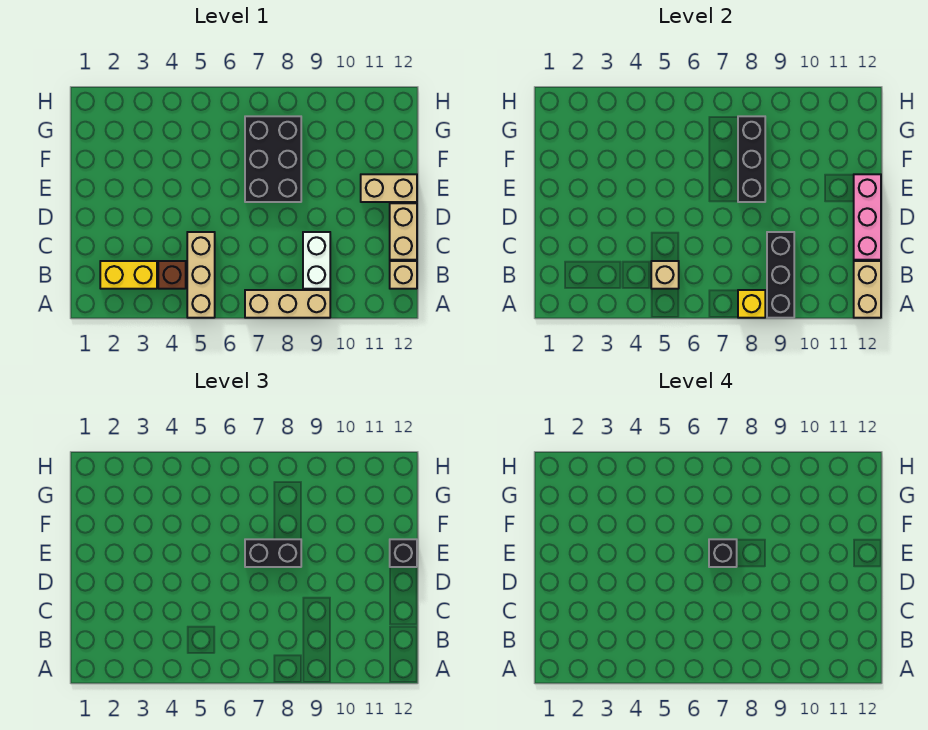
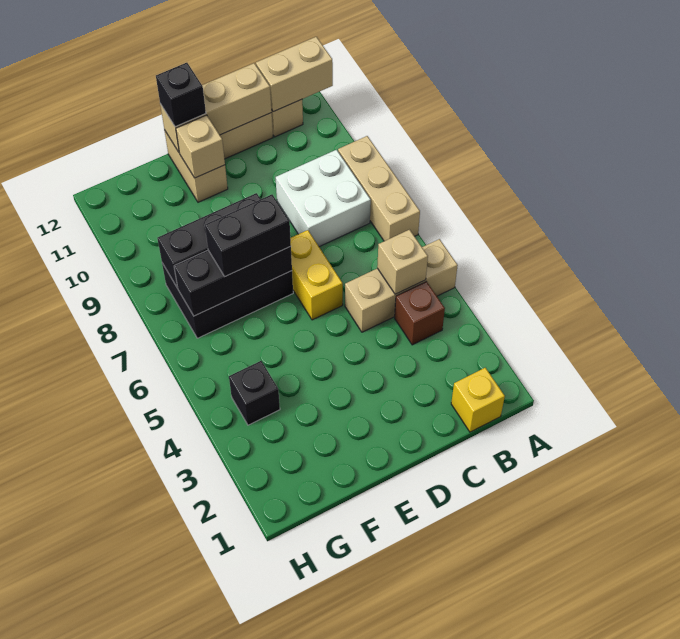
yellow 1x1 brick [738,290,765,318] -> yellow 1x1 brick moved to [451,368,505,432]
black 1x3 brick [767,232,794,318] -> black 1x3 brick moved to [174,246,292,316]
yellow 1x2 brick [100,261,157,289] -> yellow 1x2 brick moved to [290,230,343,320]
white 1x2 brick [303,232,330,289] -> white 2x2 brick [276,150,371,247]
pink 1x3 brick [854,174,881,260] -> tan 1x3 brick [160,63,272,152]
black 1x2 brick [245,539,301,567] -> black 1x2 brick turned to [205,195,291,277]
black 1x1 brick [709,539,737,567] -> black 1x1 brick moved to [229,361,280,425]
none -> tan 1x1 brick [176,115,225,178]

